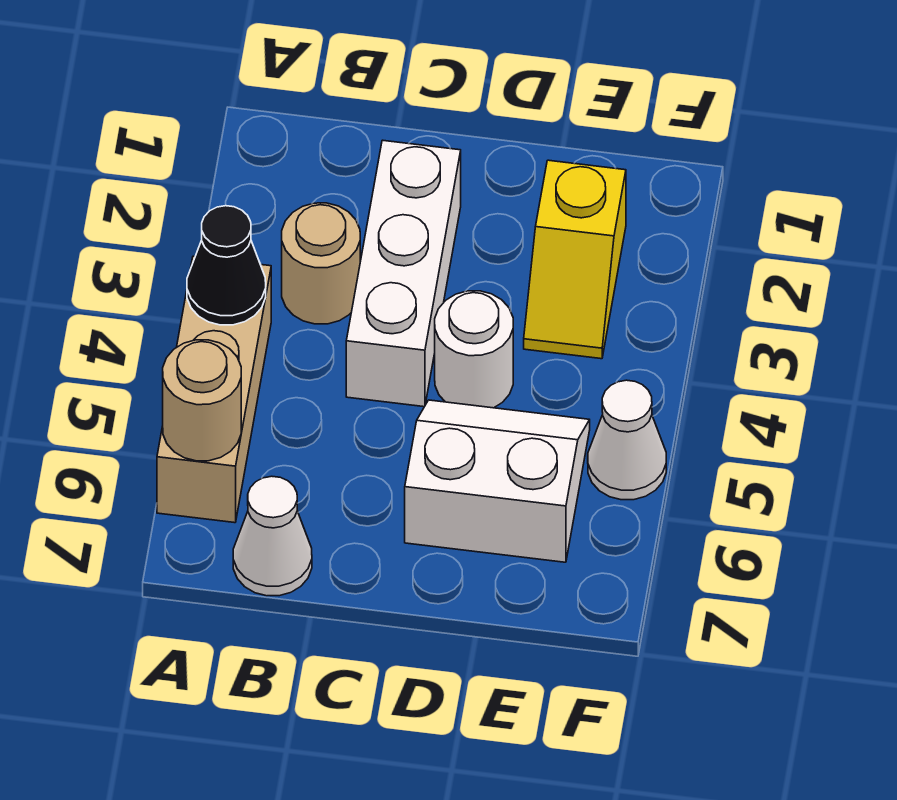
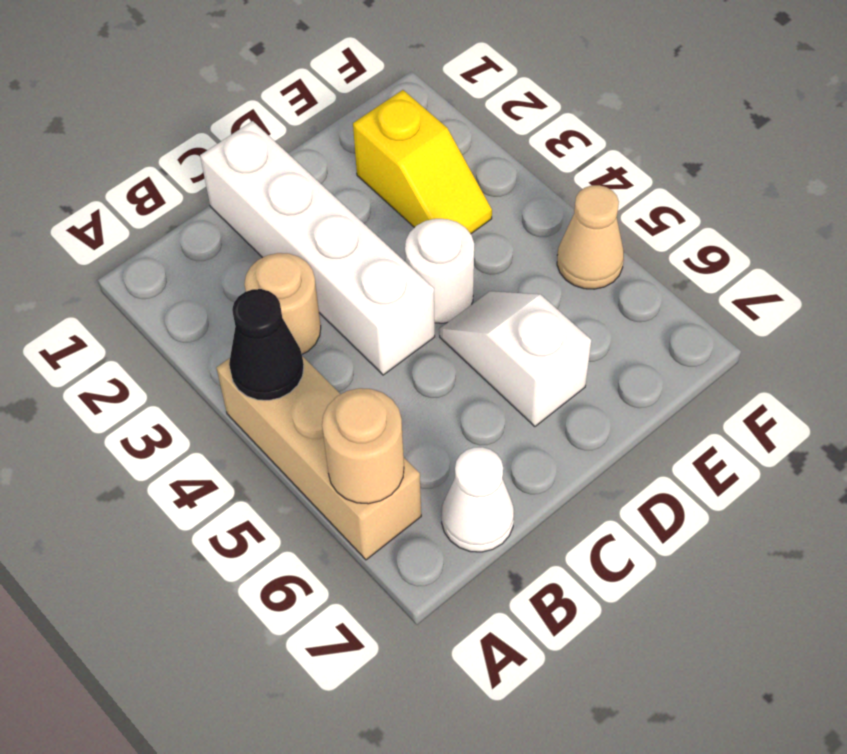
white 1x3 brick [346,140,461,407] -> white 1x4 brick [200,121,435,375]
white 2x2 slope [405,400,590,562] -> white 1x2 slope [439,291,591,426]
white 1x1 cone [588,380,666,500] -> tan 1x1 cone [557,185,624,289]

